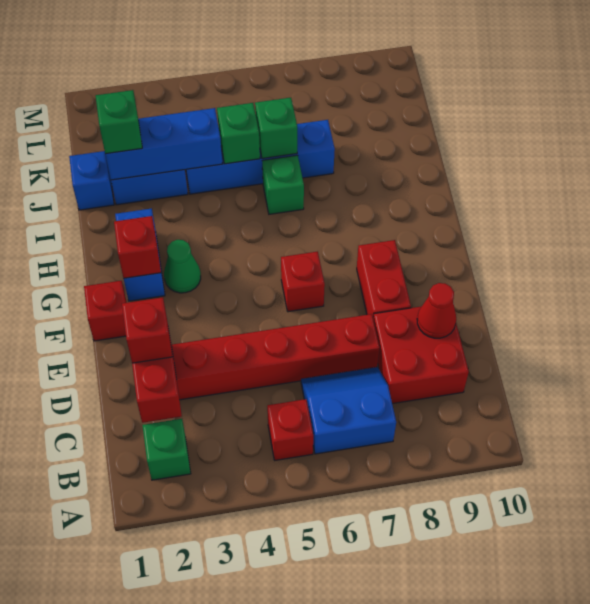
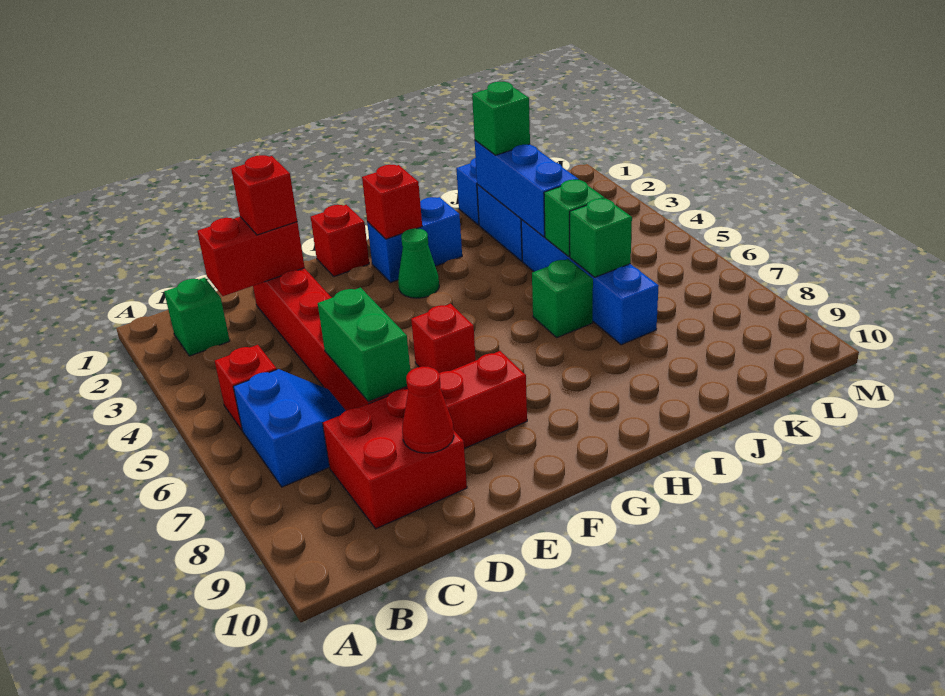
none -> green 1x2 brick [318,288,410,402]

